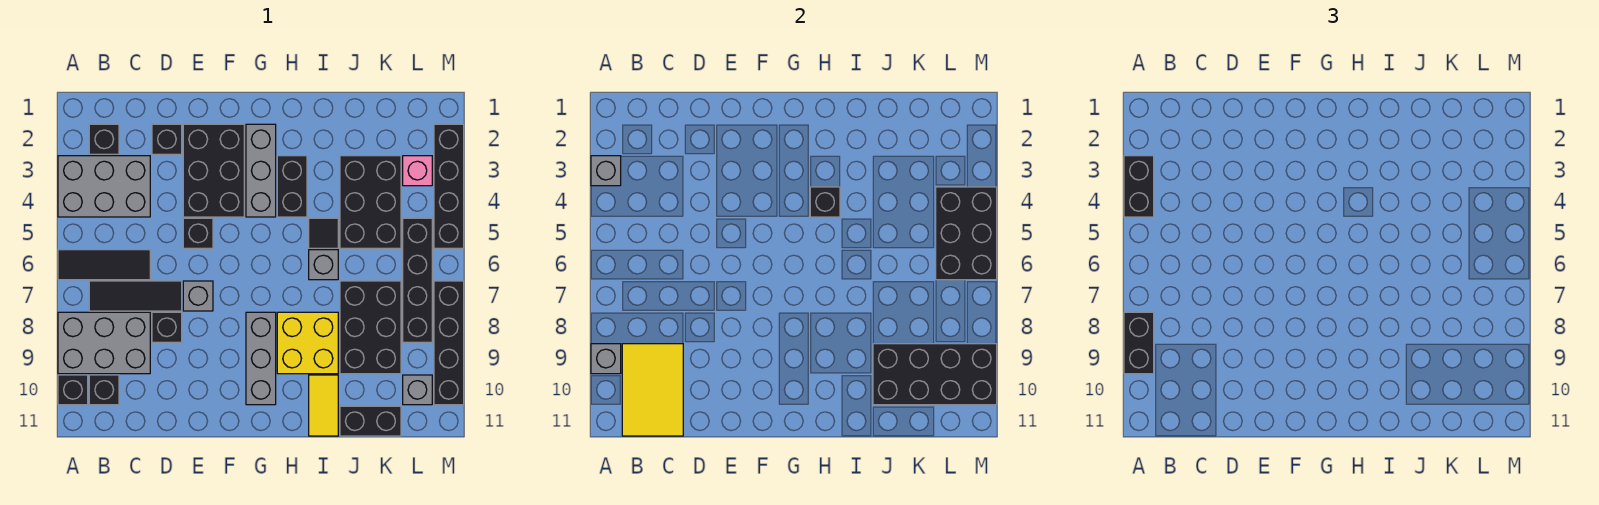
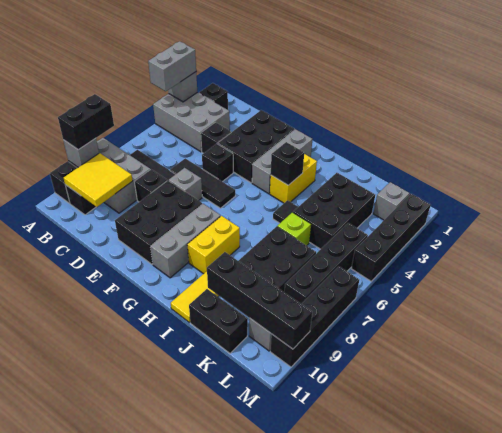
black 1x2 brick [1124,156,1154,217] -> grey 1x2 brick [148,41,196,91]
black 1x3 tile [58,250,150,280] -> black 1x3 tile moved to [170,158,235,208]
yellow 2x3 tile [622,344,683,436] -> yellow 2x2 tile [64,153,133,207]
black 1x1 brick [152,124,182,154] -> black 1x1 brick moved to [201,122,231,153]
black 1x2 brick [277,156,307,217] -> yellow 1x2 brick [270,154,317,203]
yellow 2x2 brick [277,312,338,374] -> yellow 1x2 brick [187,216,240,274]
grey 1x1 brick [309,250,338,280] -> grey 1x1 brick moved to [373,182,409,220]
none -> lime 1x1 brick [277,212,311,246]
black 2x4 brick [873,344,997,405] -> black 1x4 brick [207,252,312,349]
pink 1x1 brick [403,156,432,186] -> none
black 2x3 brick [936,187,997,280] -> black 2x3 brick moved to [115,181,202,264]

